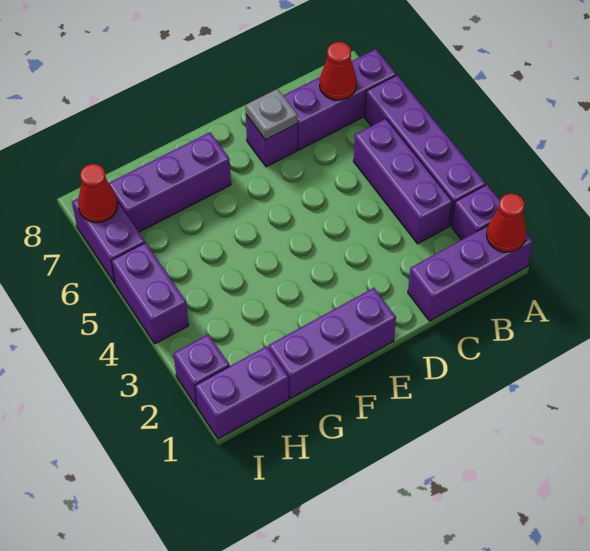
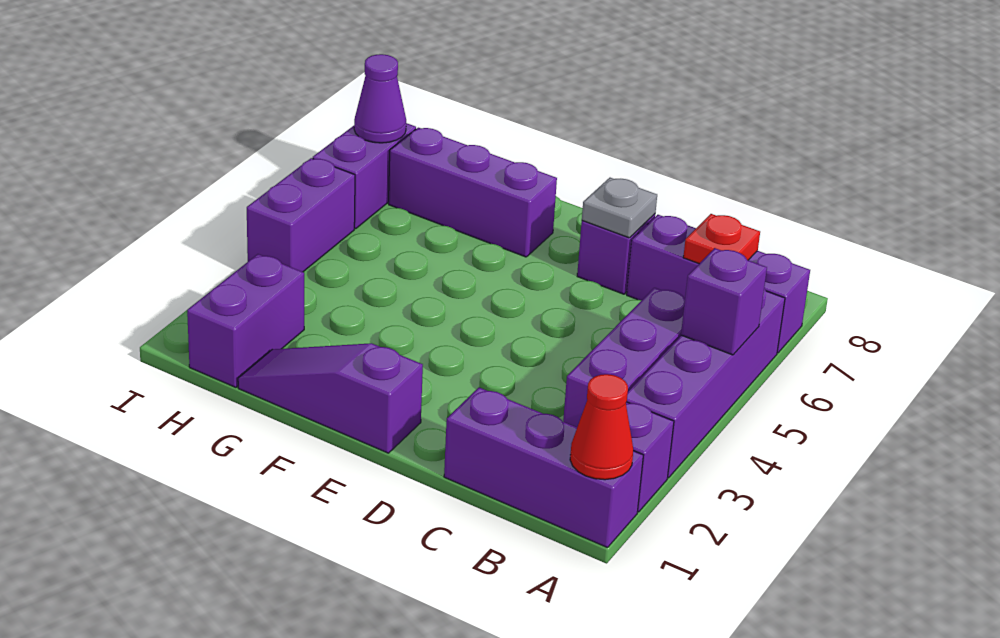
red 1x1 cone [320,42,357,100] -> red 1x1 plate [683,214,760,264]
purple 1x3 brick [269,288,396,399] -> purple 1x3 slope [238,343,423,453]
purple 1x2 brick [195,346,289,439] -> purple 1x2 brick turned to [187,254,304,387]
purple 1x1 brick [174,334,229,407] -> purple 1x1 brick moved to [681,248,767,355]
red 1x1 cone [78,164,117,222] -> purple 1x1 cone [354,54,406,143]

